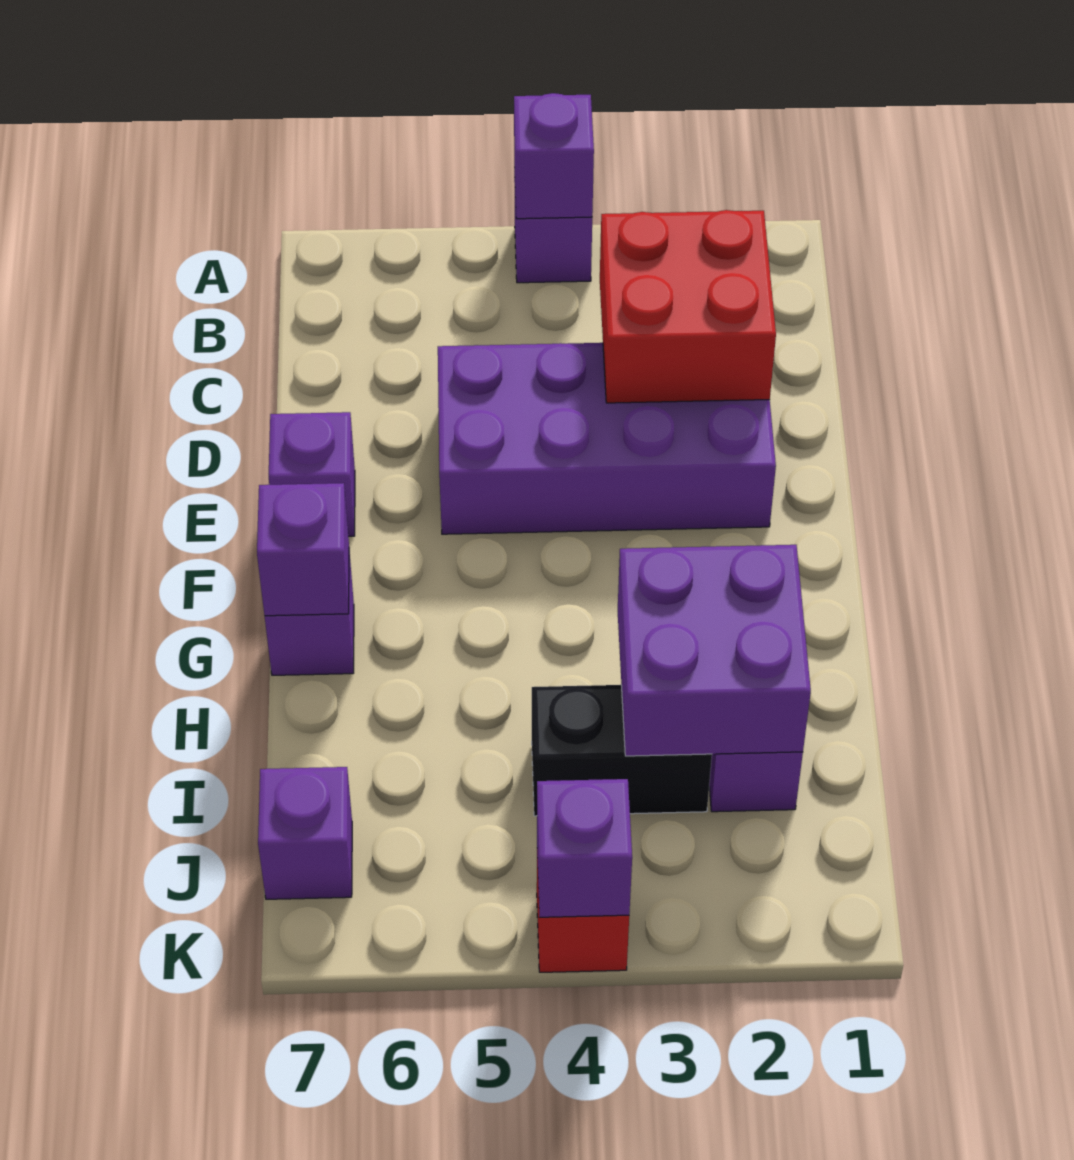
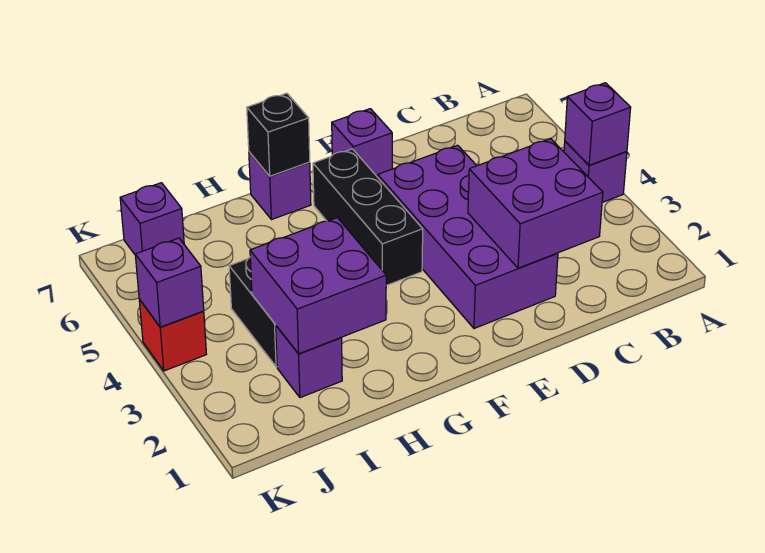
red 2x2 brick [600,210,776,403] -> purple 2x2 brick [468,139,603,268]
none -> black 1x3 brick [313,149,423,285]
purple 1x1 brick [257,483,349,616] -> black 1x1 brick [247,93,310,176]

